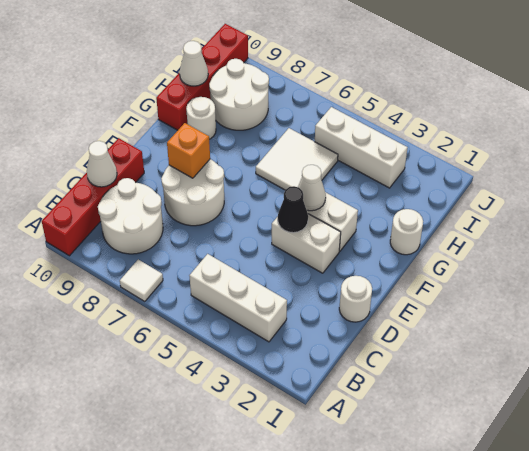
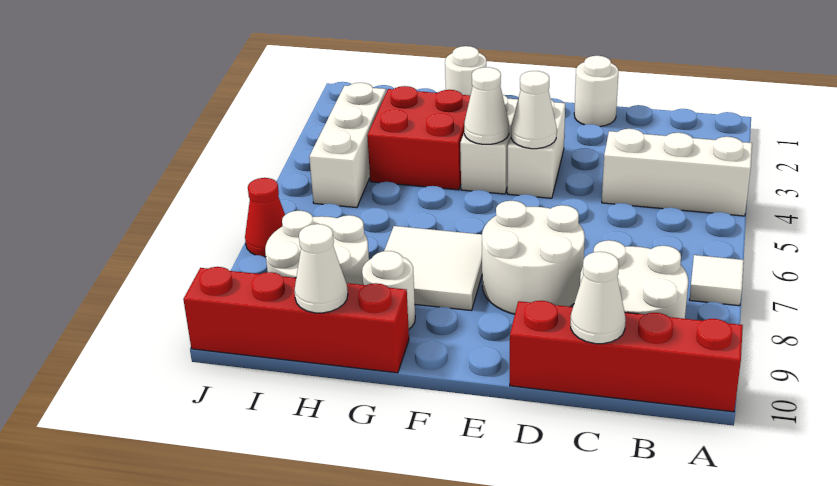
white 1x3 brick [189,254,287,342] -> white 1x3 brick turned to [602,129,752,216]
black 1x1 cone [278,186,308,233] -> white 1x1 cone [511,71,557,149]
orange 1x1 brick [167,123,210,178] -> none
none -> red 2x2 brick [367,86,470,190]
white 2x2 tile [256,128,338,190] -> white 2x2 tile moved to [384,226,482,310]
none -> red 1x1 cone [245,178,285,257]

